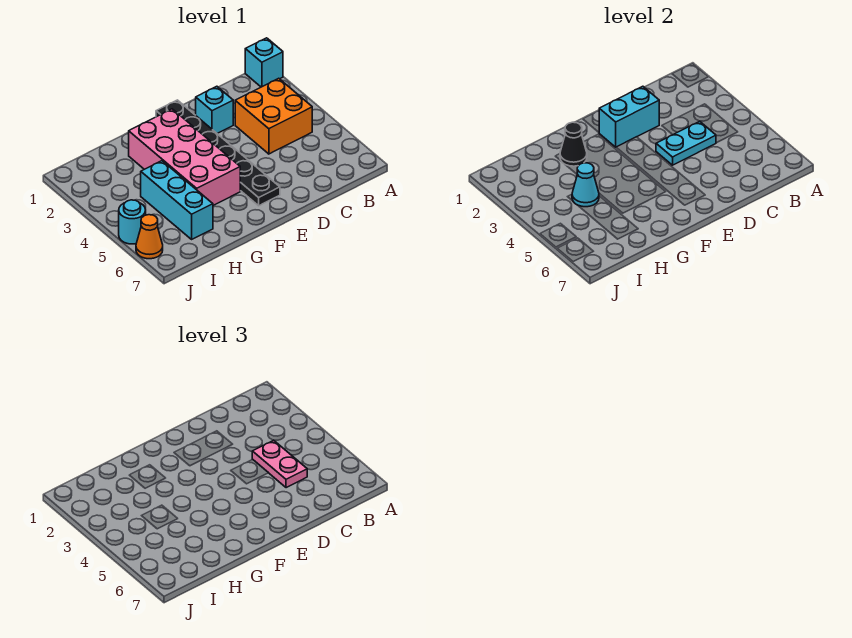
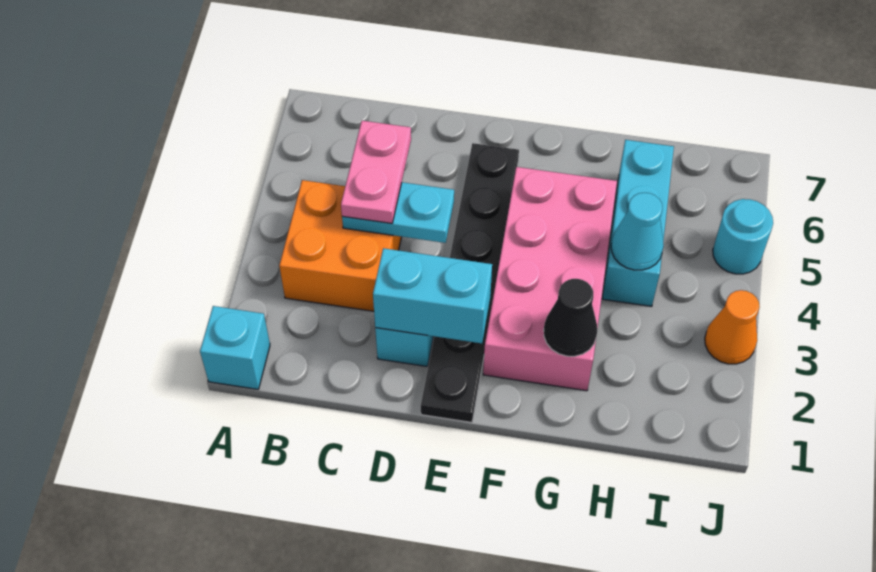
orange 1x1 cone [136,215,163,259] -> orange 1x1 cone moved to [705,290,760,364]

